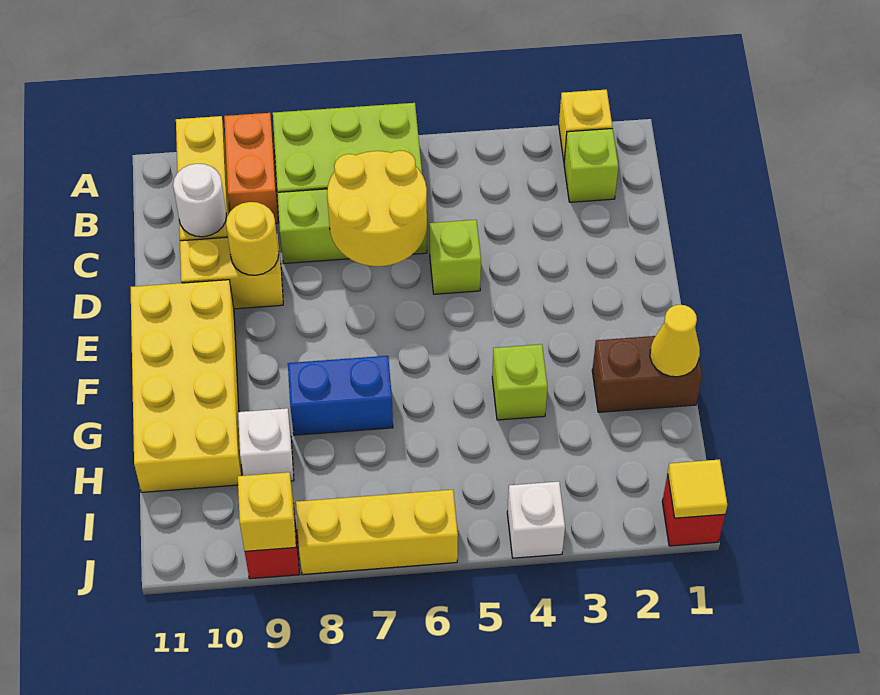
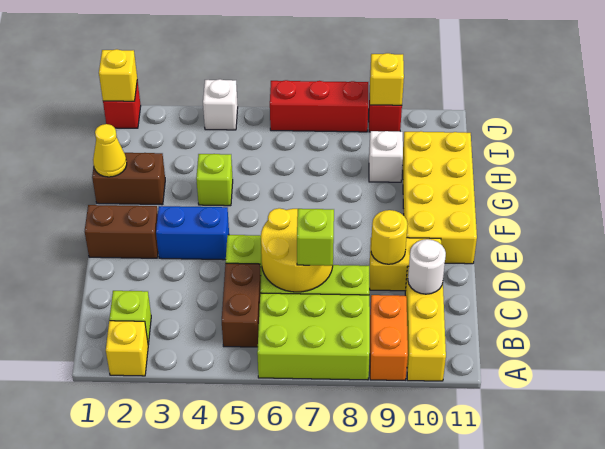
none -> brown 1x2 brick [222,263,261,347]
none -> lime 1x1 brick [297,209,334,266]
none -> brown 1x2 brick [85,205,158,258]
blue 1x2 brick [288,356,393,435] -> blue 1x2 brick moved to [156,206,229,260]
yellow 1x1 tile [668,459,727,518] -> yellow 1x1 brick [99,49,137,101]
yellow 1x3 brick [296,490,458,575] -> red 1x3 brick [270,80,368,132]

